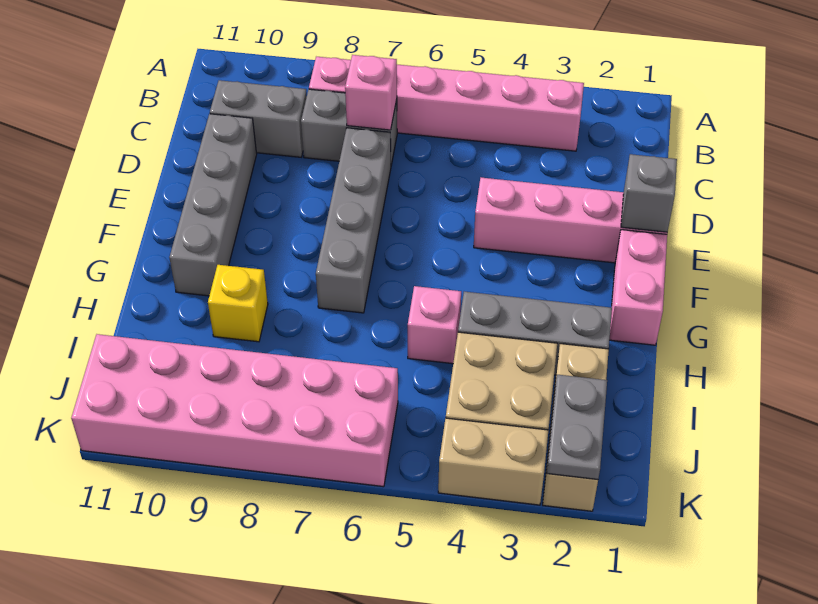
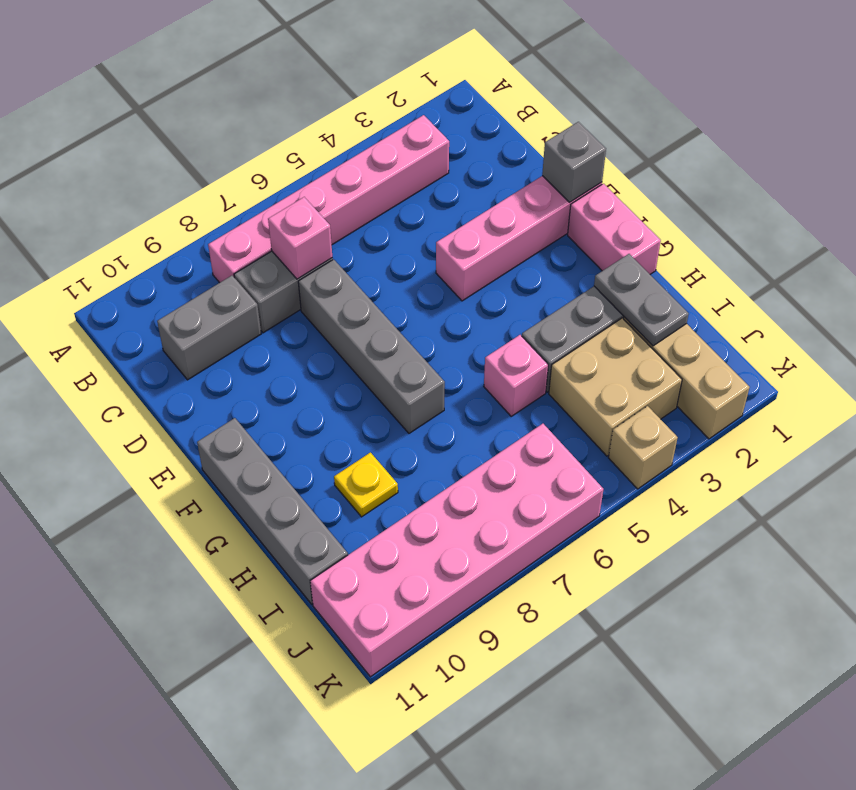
grey 1x4 brick [169,114,257,296] -> grey 1x4 brick moved to [197,418,348,604]
yellow 1x1 brick [208,265,268,342] -> yellow 1x1 plate [334,453,398,517]
grey 1x2 plate [547,375,607,480] -> grey 1x2 plate moved to [594,254,689,346]
tan 1x2 brick [438,418,548,505] -> tan 1x1 brick [608,406,678,489]

